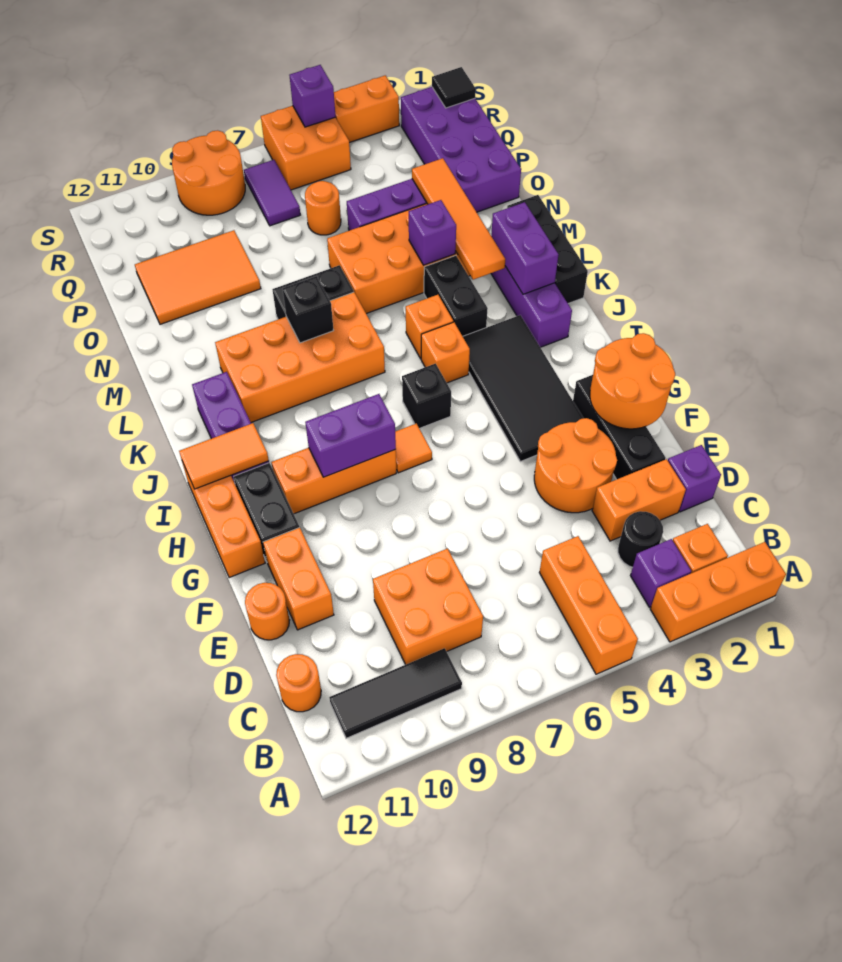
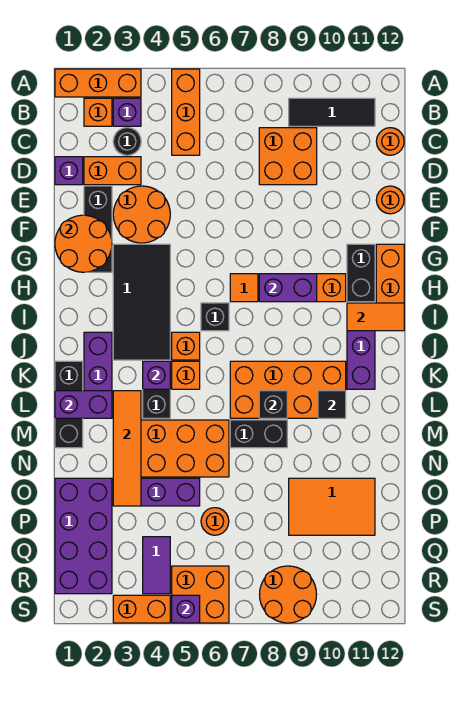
orange 1x2 brick [263,527,334,630] -> none
purple 1x2 brick [491,202,559,294] -> purple 1x2 brick turned to [55,391,112,418]
purple 1x1 brick [409,200,456,265] -> purple 1x1 brick moved to [143,361,170,389]
purple 1x2 tile [244,160,300,226] -> purple 1x2 tile moved to [143,537,170,594]
black 1x1 tile [432,67,476,108] -> black 1x1 tile moved to [318,391,346,418]

